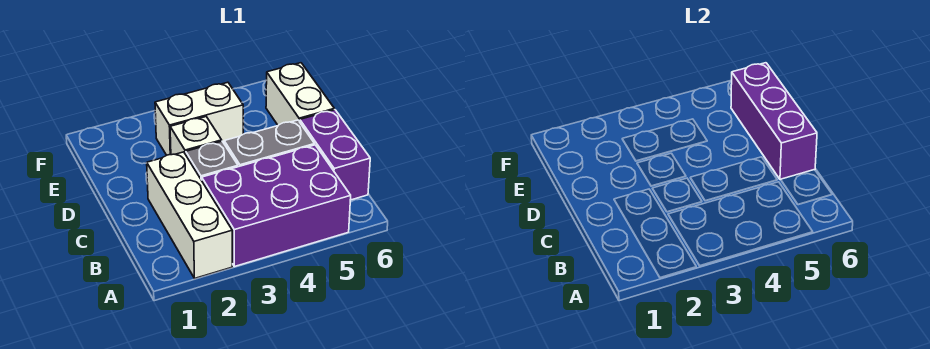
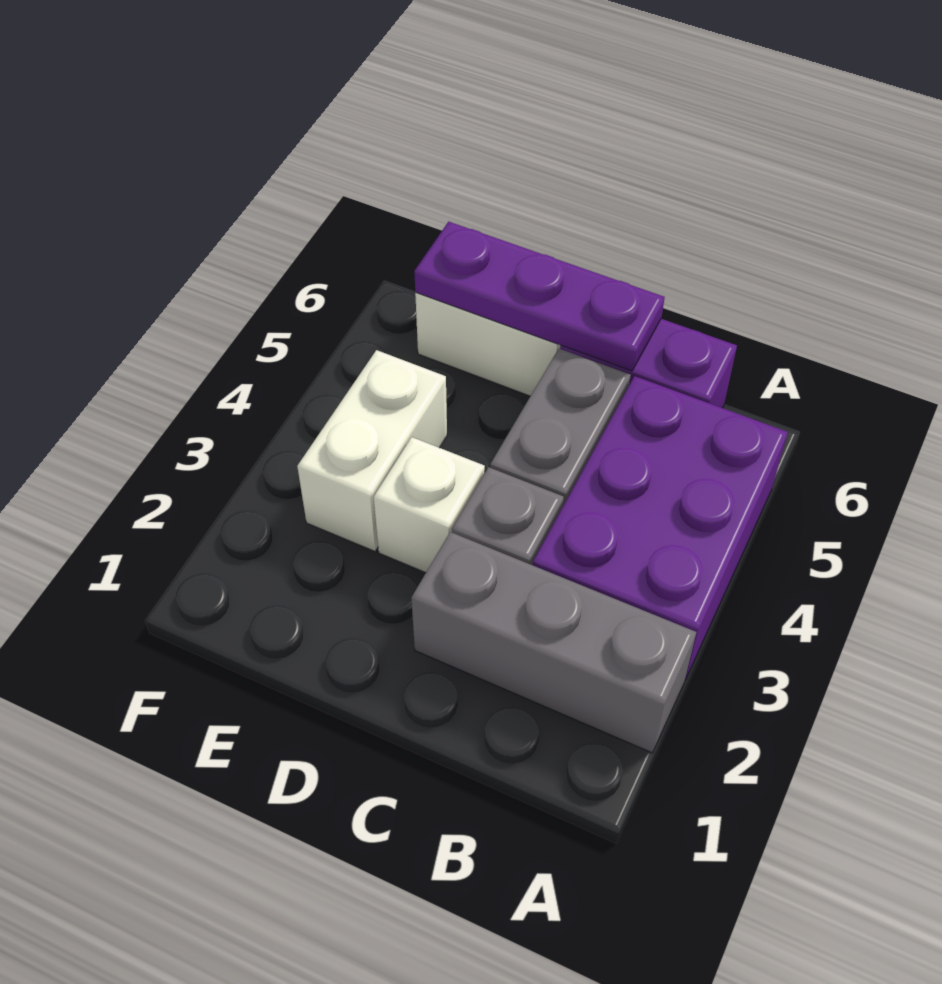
white 1x3 brick [147,152,232,278] -> grey 1x3 brick [411,532,696,753]
purple 1x3 brick [731,63,817,180] -> purple 1x3 plate [414,222,665,371]

